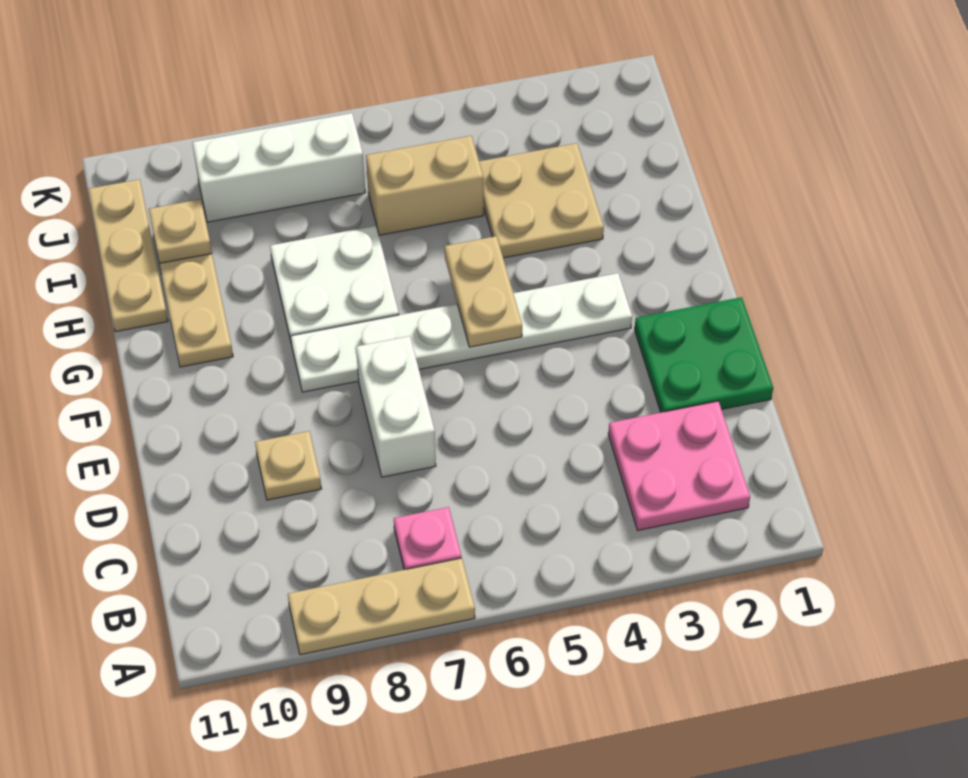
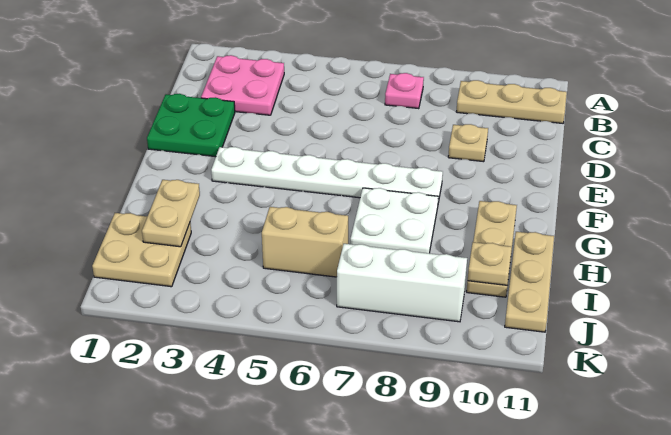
tan 1x3 plate [288,558,475,655] -> tan 1x3 plate moved to [456,80,567,123]
white 1x2 brick [356,336,436,477] -> none
tan 1x2 plate [445,236,522,347] -> tan 1x2 plate moved to [142,180,200,247]
tan 2x2 plate [479,143,604,258] -> tan 2x2 plate moved to [92,213,191,287]

